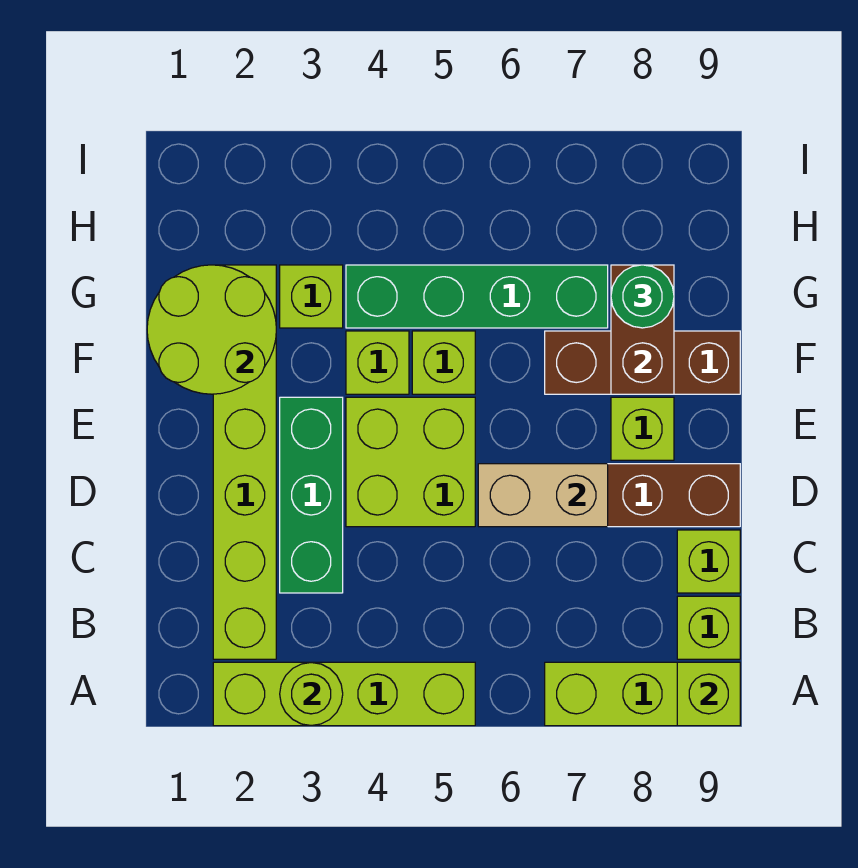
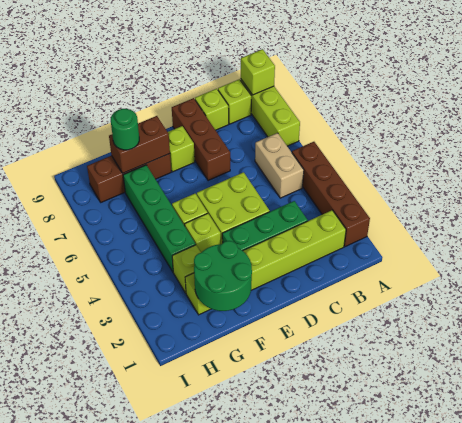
lime 1x4 brick [213,662,475,726] -> brown 1x4 brick [292,142,370,247]
lime 1x1 round brick [280,662,343,726] -> none
tan 1x2 brick [478,464,608,527] -> tan 1x2 brick moved to [255,133,304,198]
lime 2x2 round brick [147,265,276,394] -> green 2x2 round brick [194,241,252,311]
brown 1x3 brick [545,331,740,394] -> brown 1x3 brick turned to [87,154,171,202]

